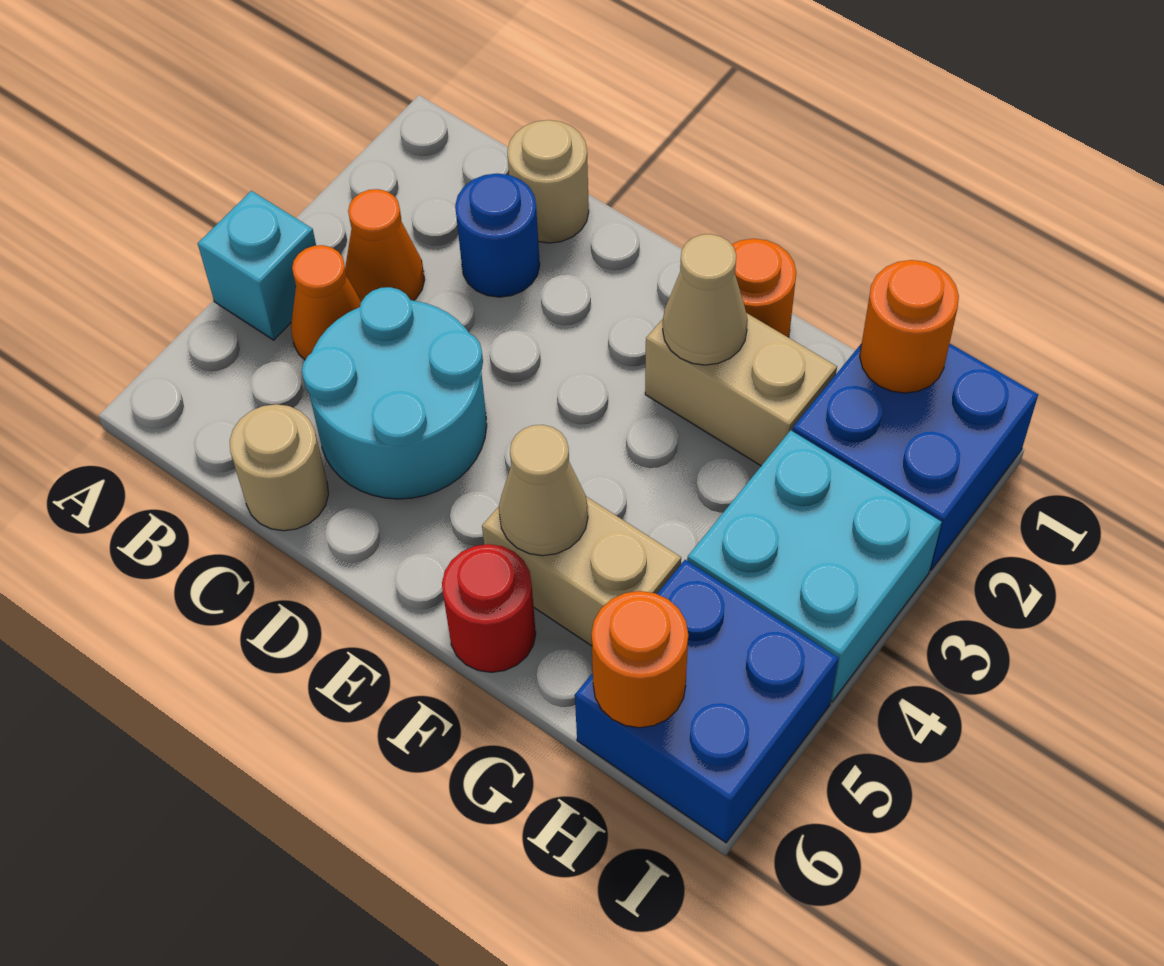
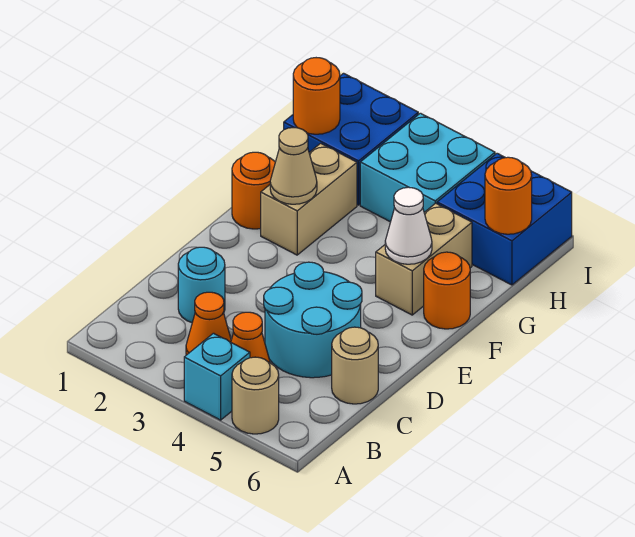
tan 1x1 round brick [507,120,589,243] -> tan 1x1 round brick moved to [232,357,279,434]
blue 1x1 round brick [455,174,540,297] -> cyan 1x1 round brick [178,247,225,322]
tan 1x1 cone [499,425,588,556] -> white 1x1 cone [385,187,432,264]
red 1x1 round brick [442,544,536,672] -> orange 1x1 round brick [424,252,470,329]

